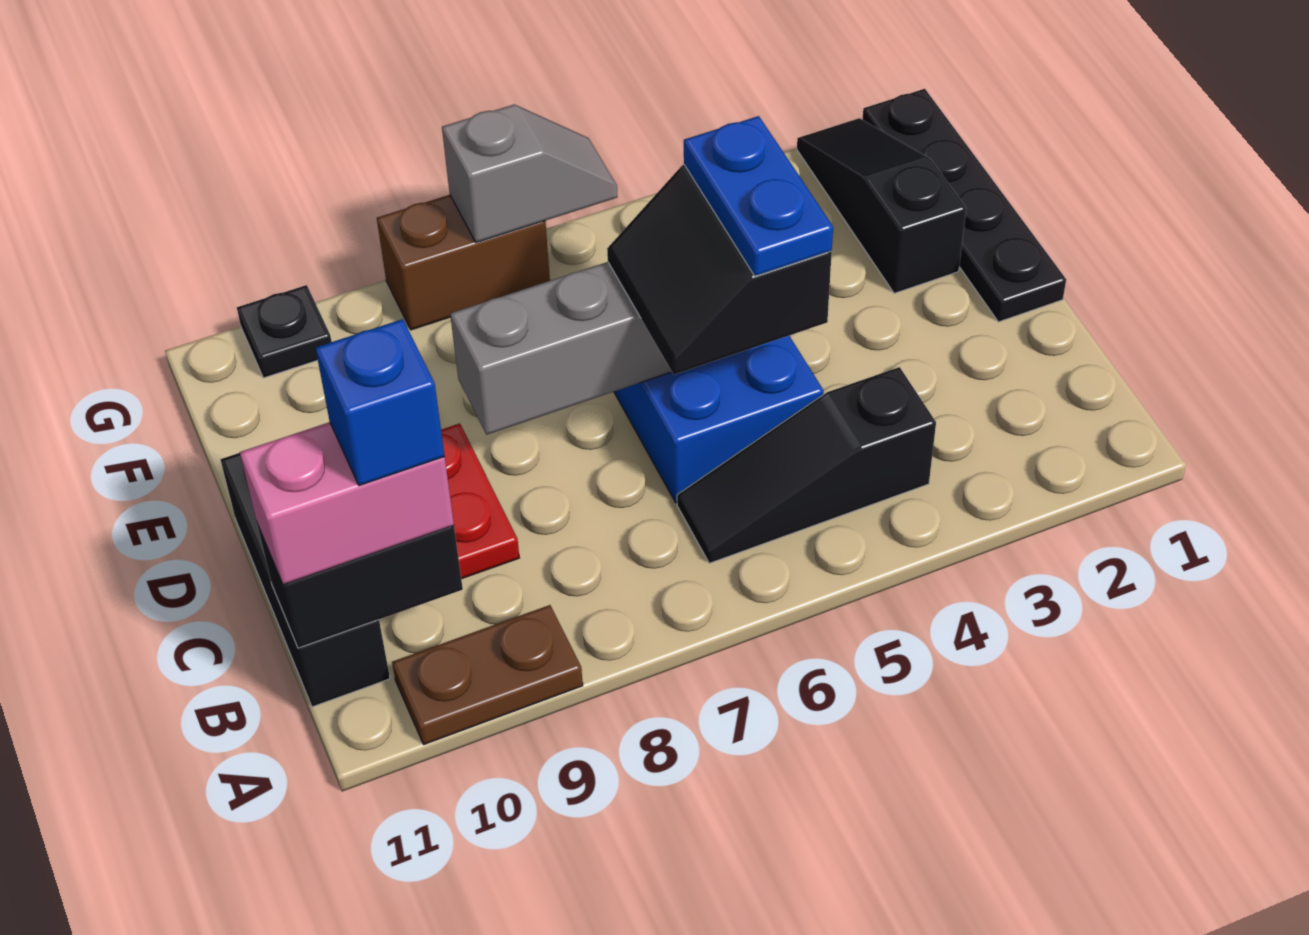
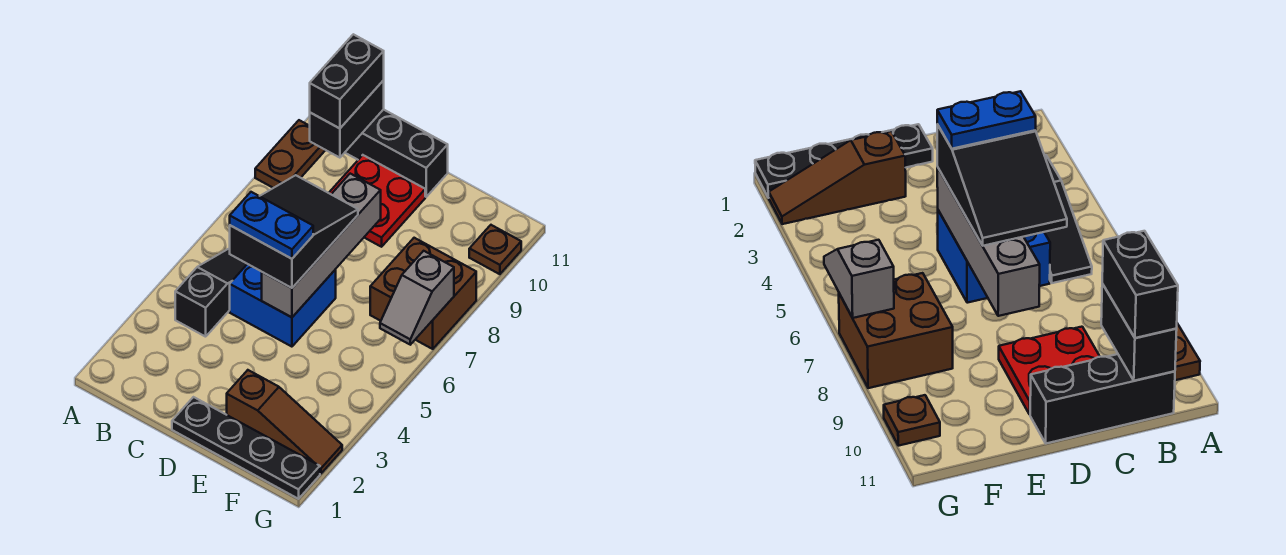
pink 1x2 brick [240,422,454,585] -> black 1x2 brick [310,34,384,128]
blue 1x1 brick [316,319,445,486] -> none
black 2x2 slope [607,165,832,375] -> black 2x3 slope [230,175,358,288]
black 1x3 slope [797,118,966,293] -> brown 1x3 slope [227,370,342,474]
brown 1x2 brick [377,195,550,330] -> brown 2x2 brick [370,238,476,349]
black 1x1 plate [237,285,332,378] -> brown 1x1 plate [469,225,521,274]

